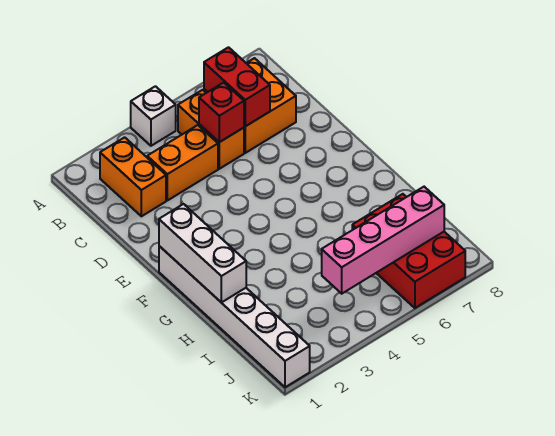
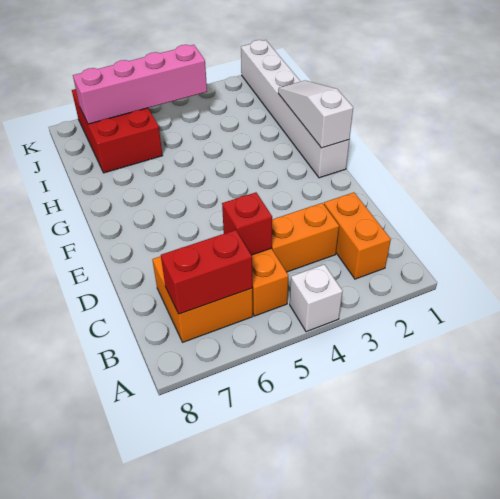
red 1x2 brick [204,47,270,126] -> red 1x2 brick turned to [161,230,252,314]
white 1x3 brick [159,204,246,302] -> white 1x3 slope [278,81,353,148]

